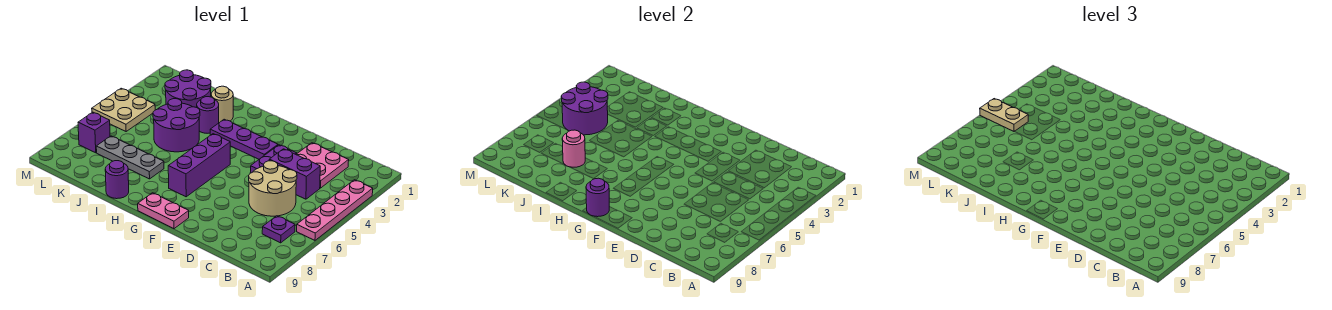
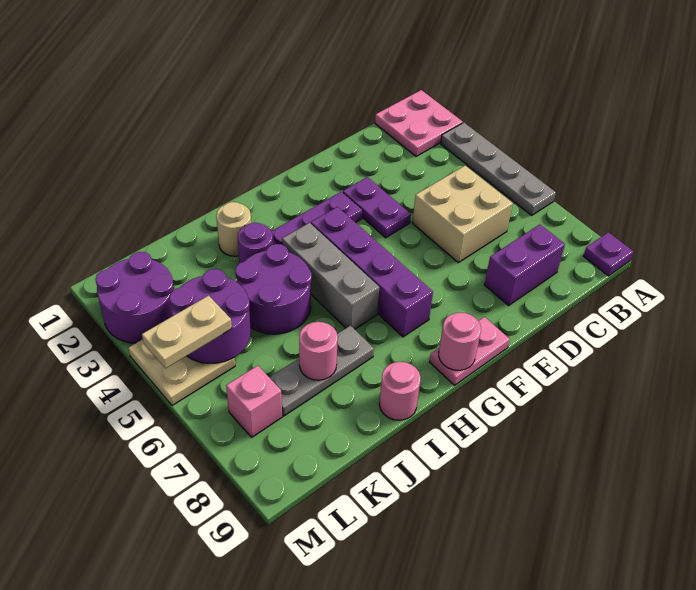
pink 1x4 plate [297,180,373,240] -> grey 1x4 plate [441,123,556,215]
purple 1x1 plate [262,216,295,243] -> purple 1x1 plate moved to [584,232,634,276]
pink 2x2 plate [296,143,349,188] -> pink 2x2 plate moved to [375,90,463,156]
purple 1x2 brick [269,149,320,199] -> purple 1x2 brick moved to [484,224,565,305]
tan 2x2 round brick [249,161,297,216] -> tan 2x2 brick [412,166,513,263]
purple 1x3 brick [168,134,230,197] -> purple 1x4 brick [311,207,433,337]
purple 1x1 round brick [586,178,609,217] -> pink 1x1 round brick [439,313,481,370]
none -> grey 1x3 brick [282,223,379,329]
purple 1x1 round brick [105,161,129,199] -> pink 1x1 round brick [379,362,421,420]
purple 2x2 round brick [165,70,211,108] -> purple 2x2 round brick moved to [95,252,174,343]
purple 1x1 brick [78,112,110,153] -> pink 1x1 brick [226,366,282,437]

